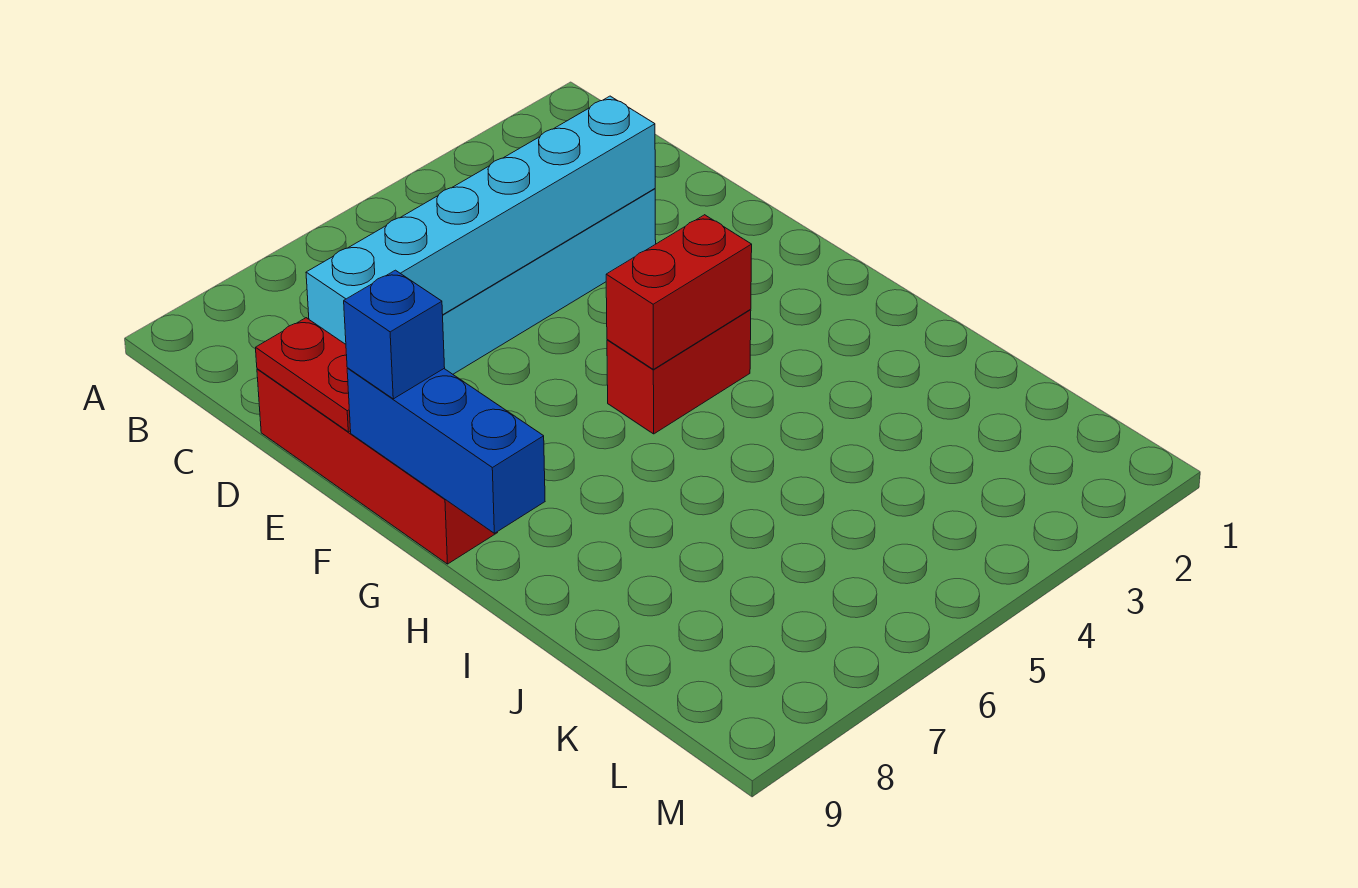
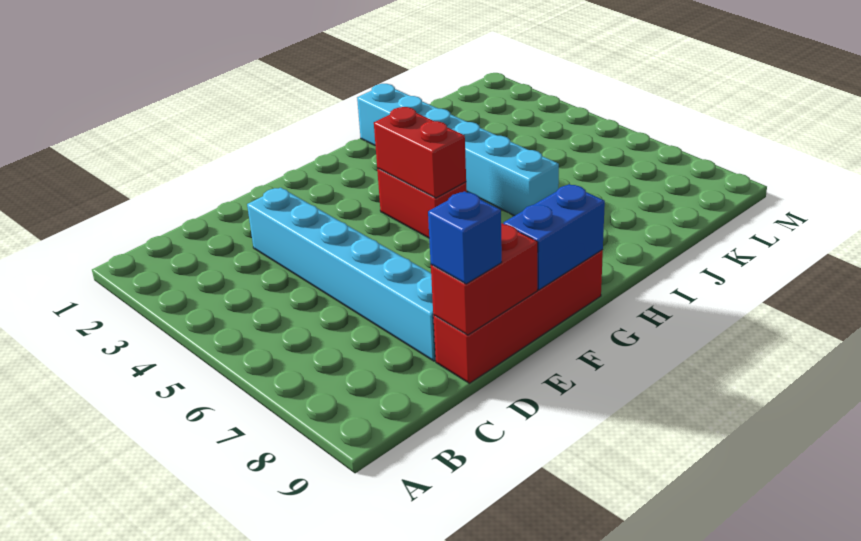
cyan 1x6 brick [306,96,655,344] -> cyan 1x6 brick moved to [357,84,559,216]
red 1x2 plate [256,318,351,432] -> red 1x2 brick [431,223,538,335]
blue 1x3 brick [347,368,545,533] -> blue 1x2 brick [504,184,605,290]
blue 1x1 brick [344,270,445,399] -> blue 1x1 brick moved to [428,191,502,284]

